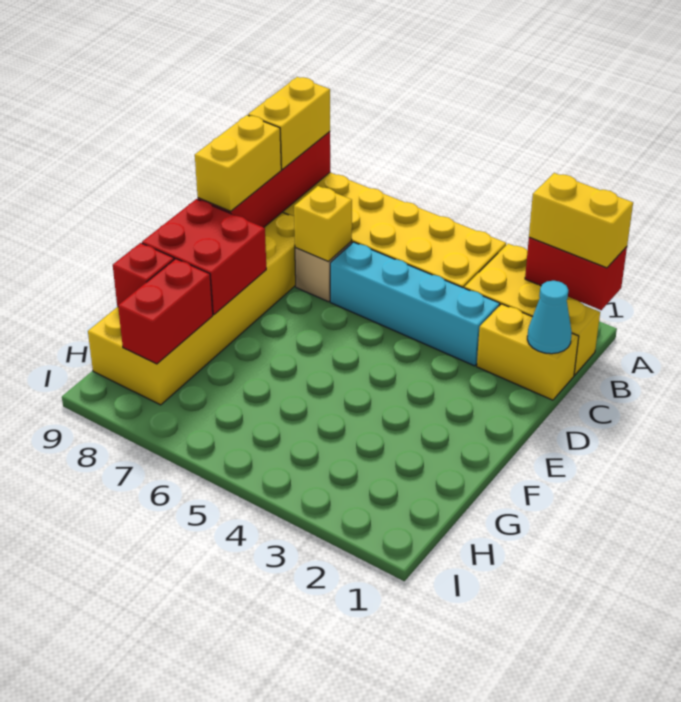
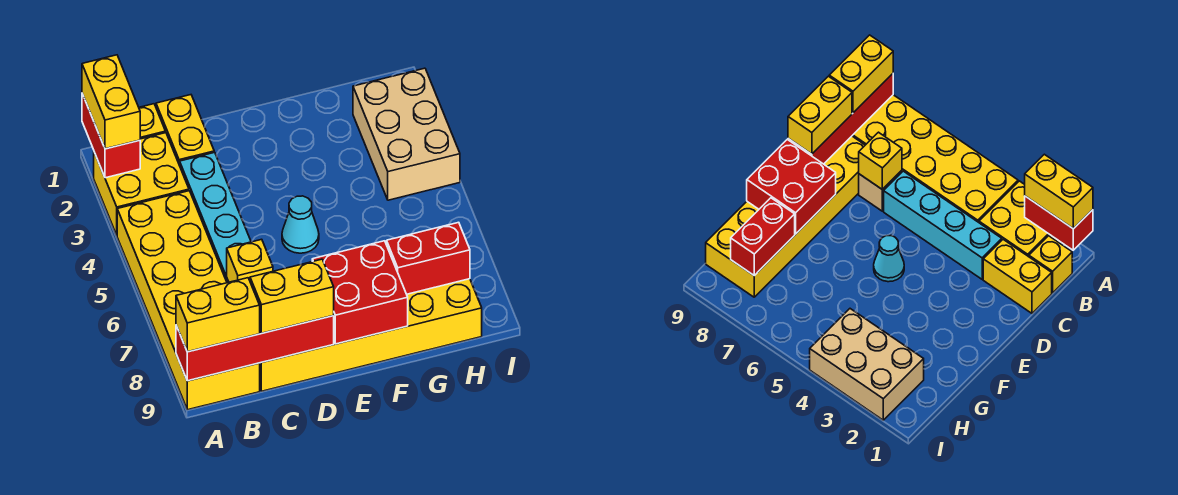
cyan 1x1 cone [527,281,572,354] -> cyan 1x1 cone moved to [282,196,319,253]
red 1x1 brick [113,243,174,307] -> none
none -> tan 2x3 brick [353,68,460,200]

